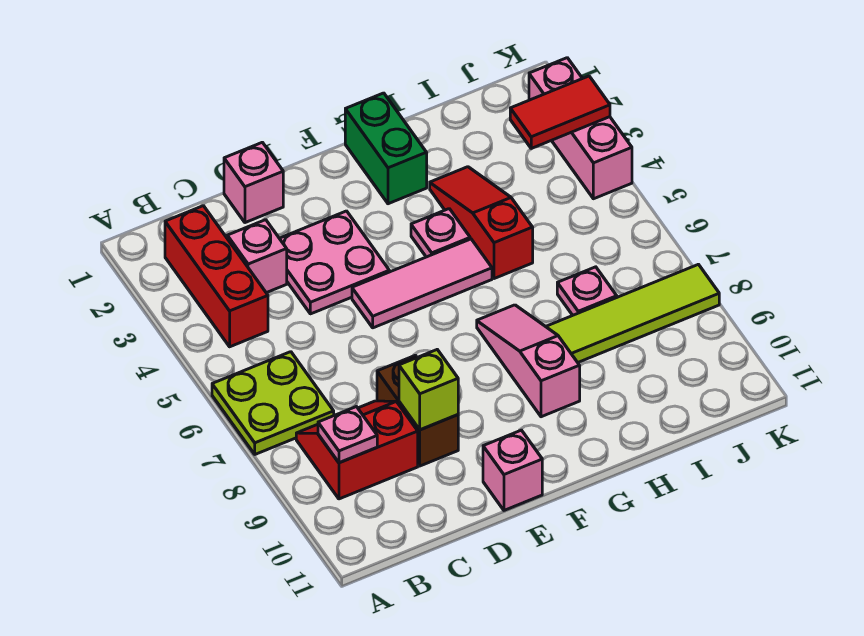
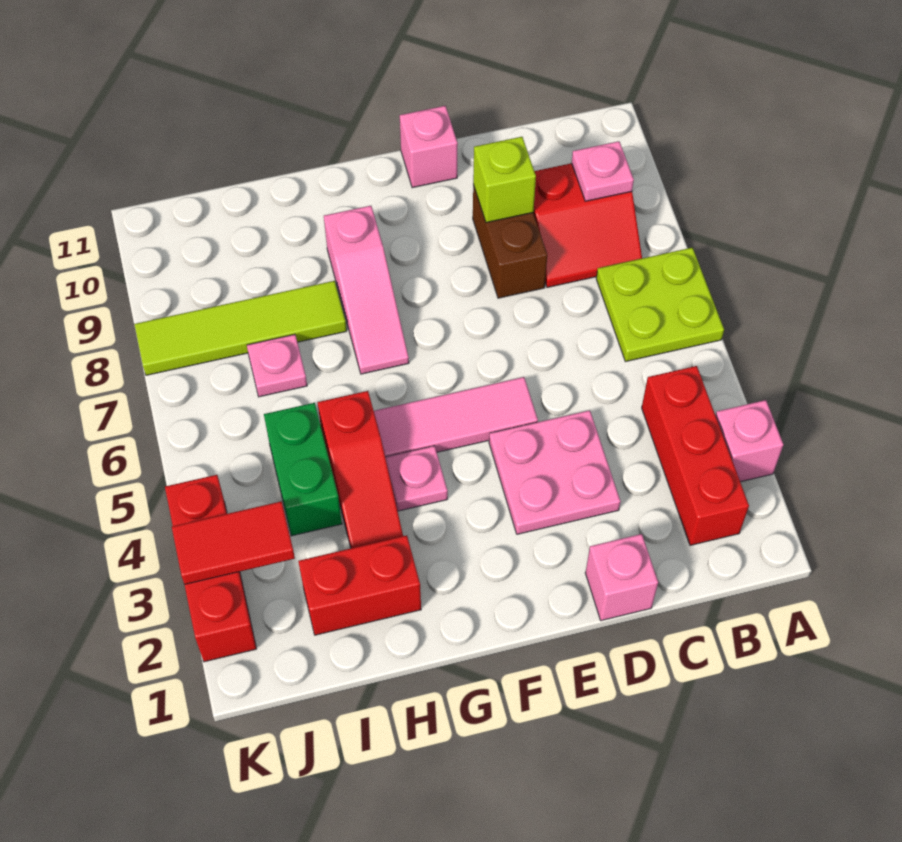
pink 1x1 brick [227,220,287,293] -> pink 1x1 brick moved to [715,400,783,482]
green 1x2 brick [345,93,427,204] -> green 1x2 brick moved to [264,403,342,536]
none -> red 1x2 brick [298,535,421,635]
pink 1x3 brick [529,58,632,199] -> red 1x3 brick [165,475,256,662]

